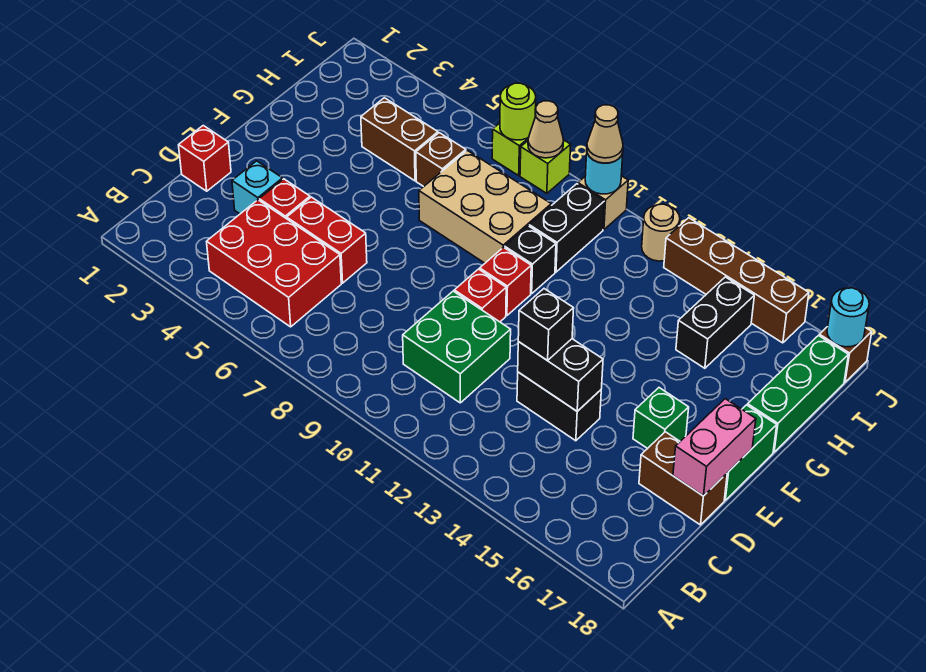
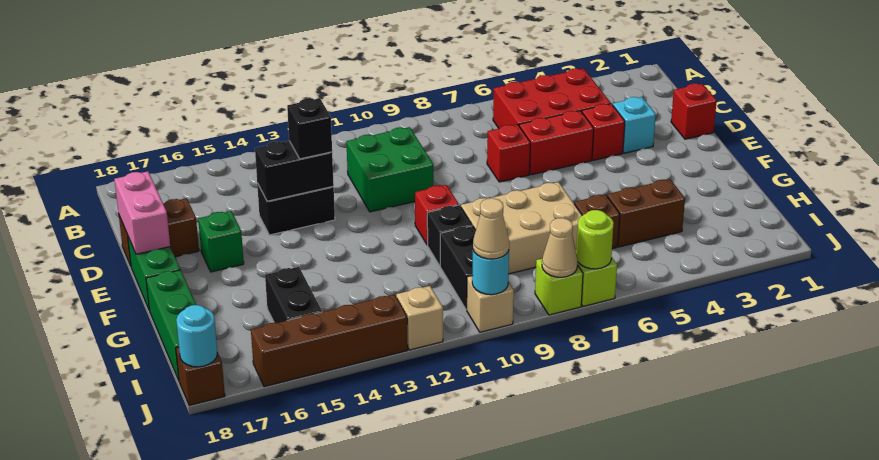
red 1x1 brick [454,269,506,322] -> red 1x1 brick moved to [487,125,530,182]
tan 1x1 round brick [642,204,680,261] -> tan 1x1 brick [396,286,443,350]

